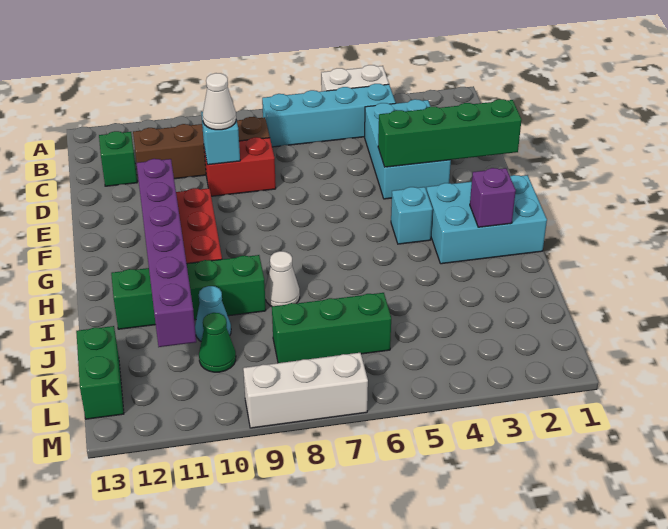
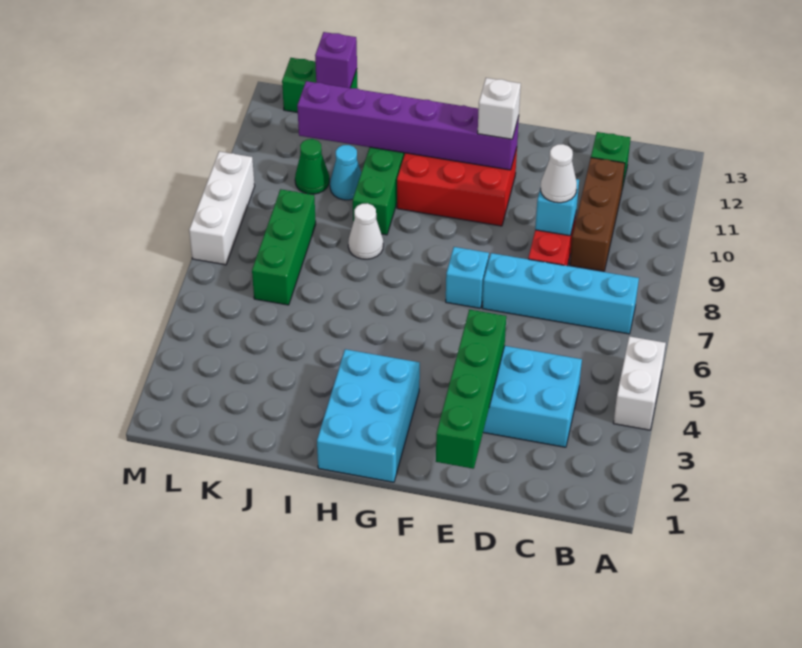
cyan 1x4 brick [262,84,396,147] -> cyan 1x4 brick turned to [482,253,639,334]
brown 1x4 brick [133,117,270,179] -> brown 1x3 brick [570,158,625,271]
none -> white 1x1 brick [478,78,521,139]
cyan 1x1 brick [391,187,433,244] -> cyan 1x1 brick moved to [446,247,489,308]
purple 1x1 brick [470,168,516,227] -> purple 1x1 brick moved to [315,32,357,88]

